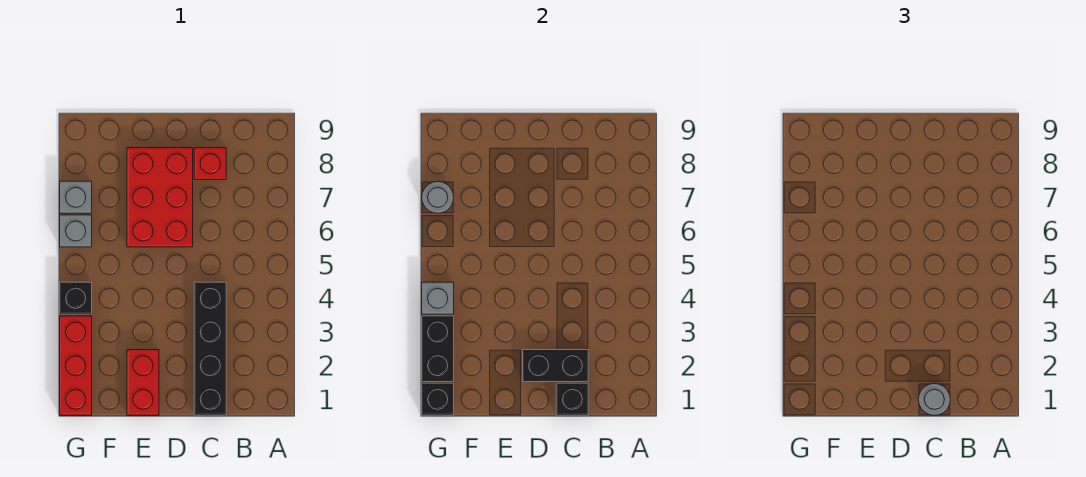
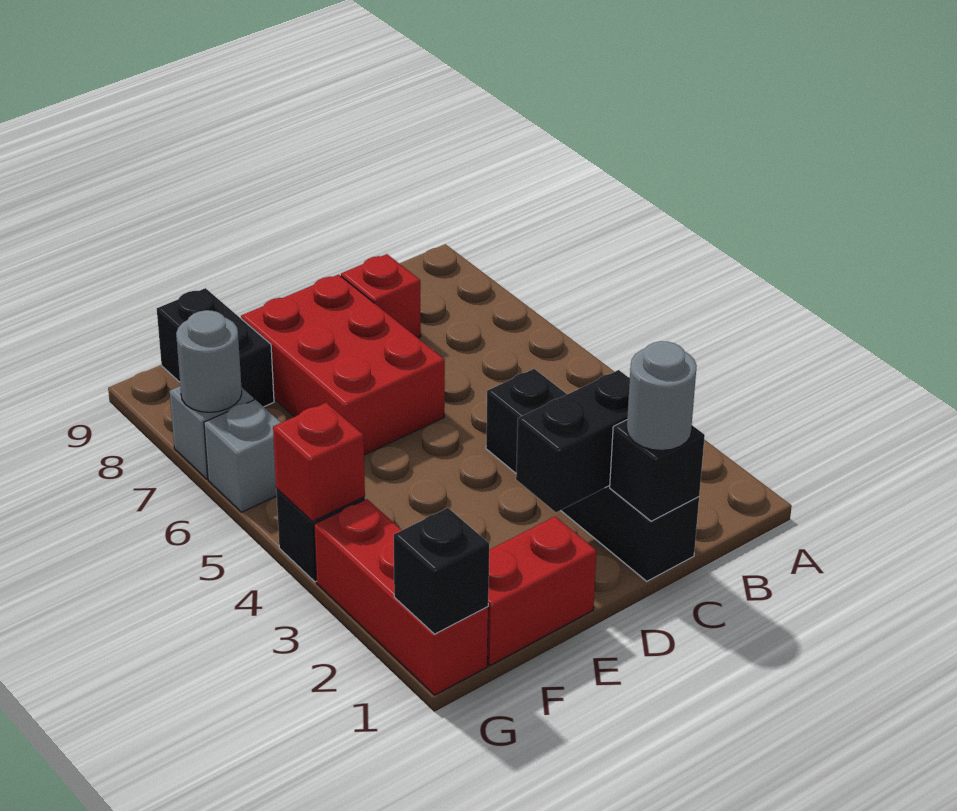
red 1x2 brick [127,350,159,415] -> red 1x2 brick turned to [487,516,597,665]
black 1x2 brick [422,316,454,382] -> black 1x2 brick moved to [157,288,274,407]
grey 1x1 brick [422,282,454,314] -> red 1x1 brick [273,403,365,522]

